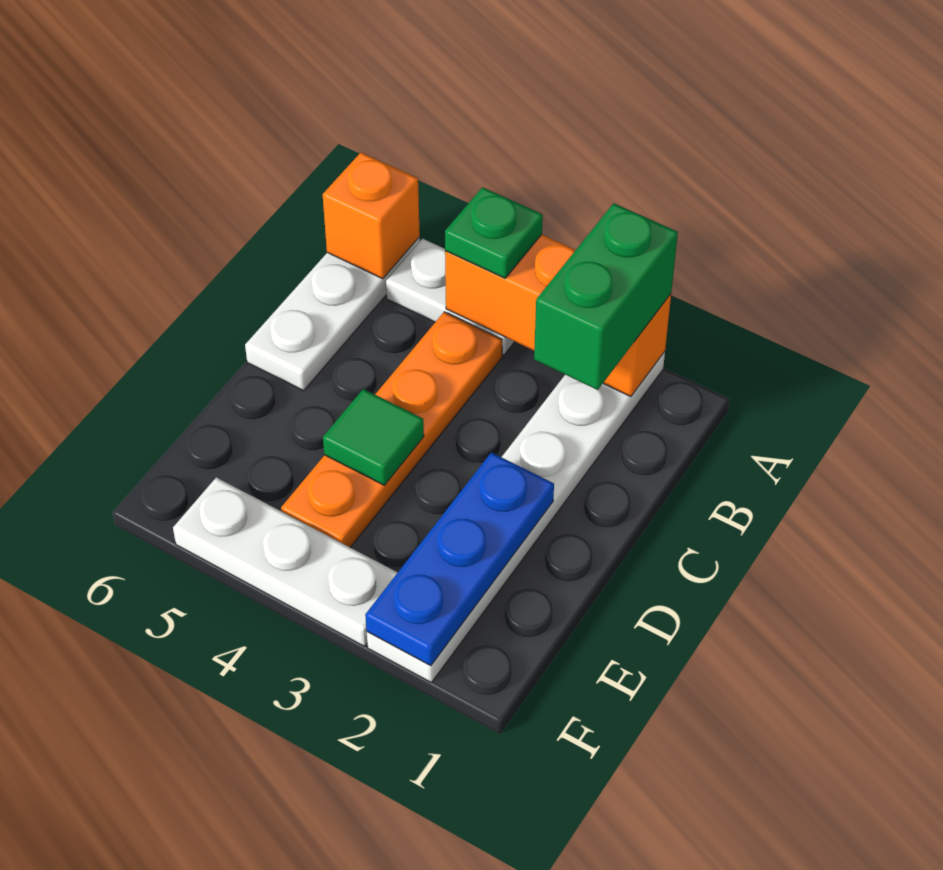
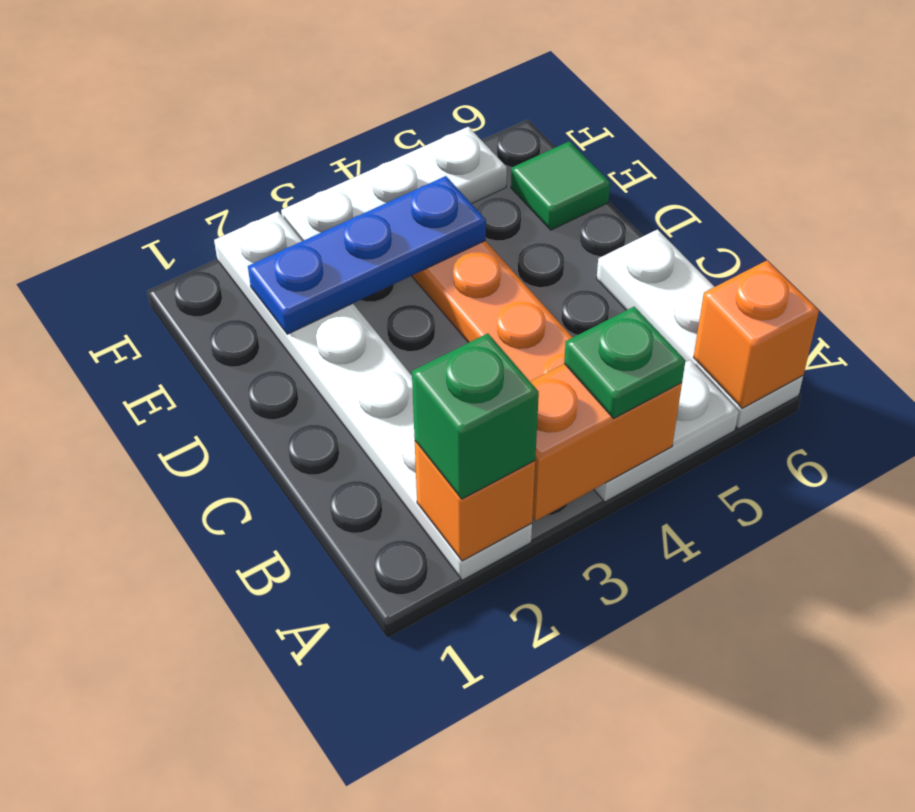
green 1x2 brick [534,203,678,390] -> green 1x1 brick [412,333,539,499]
blue 1x3 plate [365,452,554,666] -> blue 1x3 plate turned to [248,176,486,334]
green 1x1 tile [323,389,424,485] -> green 1x1 tile moved to [511,141,610,230]

